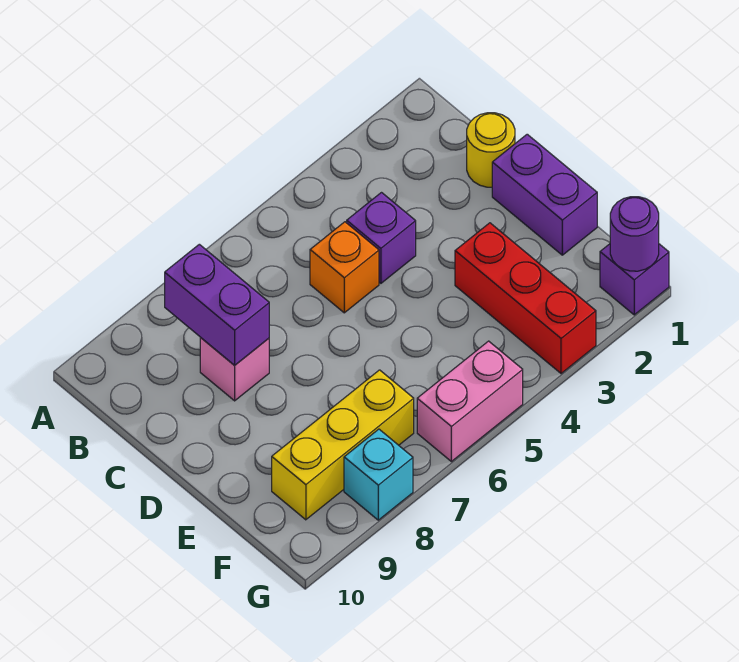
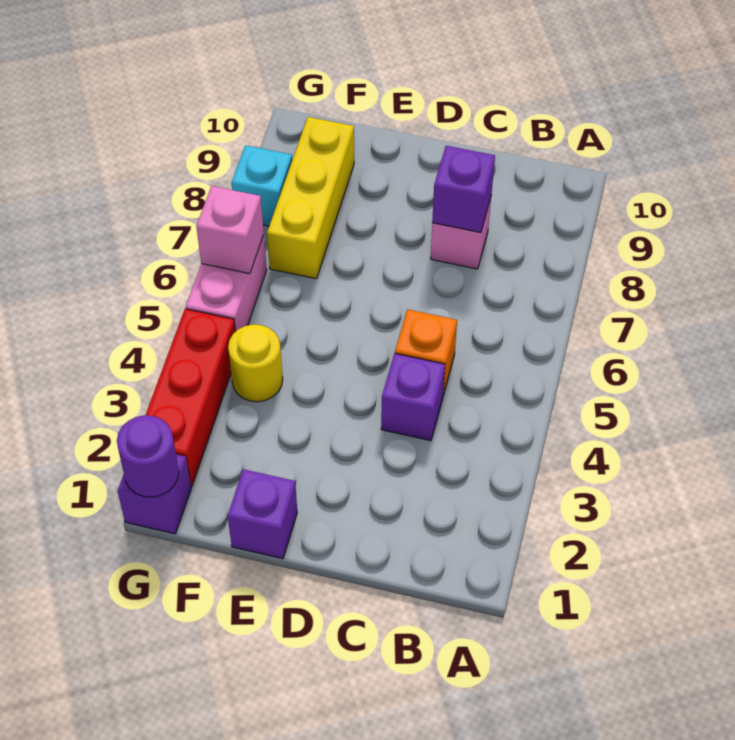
purple 1x2 brick [165,244,269,365] -> purple 1x1 brick [432,146,495,233]
yellow 1x1 round brick [467,113,515,187] -> yellow 1x1 round brick moved to [228,324,283,402]
purple 1x2 brick [492,134,597,255] -> purple 1x1 brick [228,469,297,559]
red 1x3 brick [455,223,596,374] -> red 1x3 brick turned to [146,309,235,486]
none -> pink 1x1 brick [196,186,264,274]

